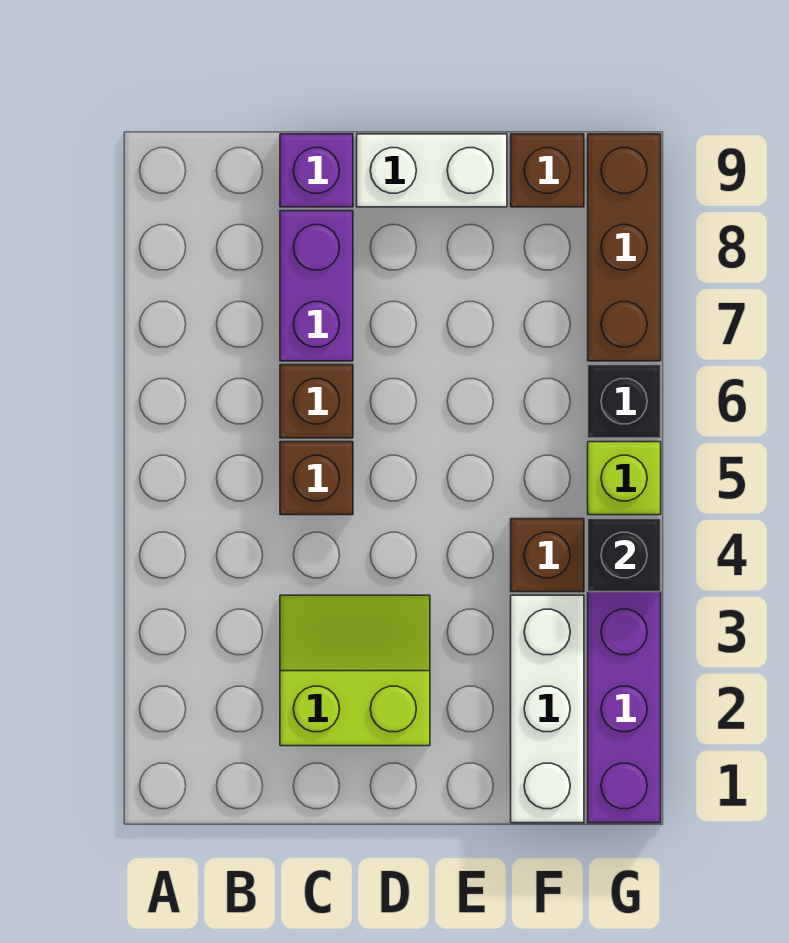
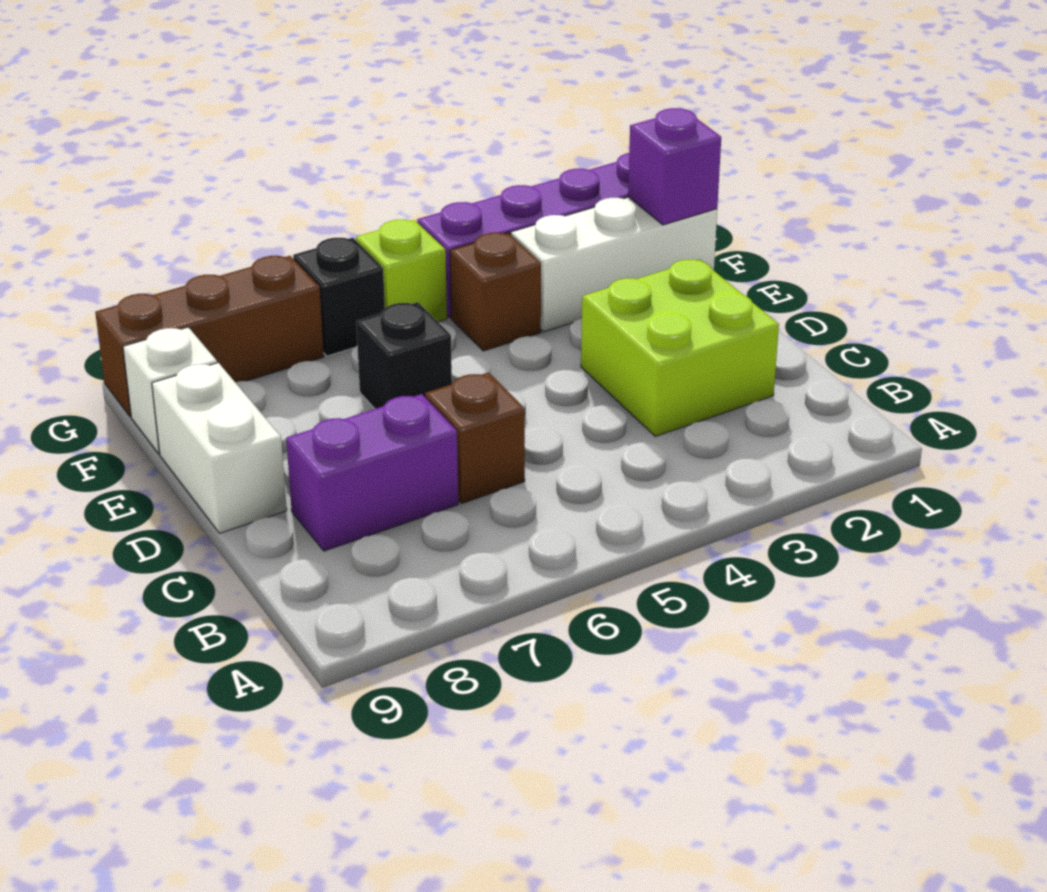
lime 2x2 slope [280,595,430,746] -> lime 2x2 brick [581,259,779,436]
brown 1x1 brick [280,442,353,515] -> none
purple 1x1 brick [280,134,353,207] -> purple 1x1 brick moved to [628,108,721,225]
brown 1x1 brick [511,134,584,207] -> white 1x1 brick [123,327,217,454]
black 1x1 brick [588,519,661,592] -> black 1x1 brick moved to [356,302,452,409]

